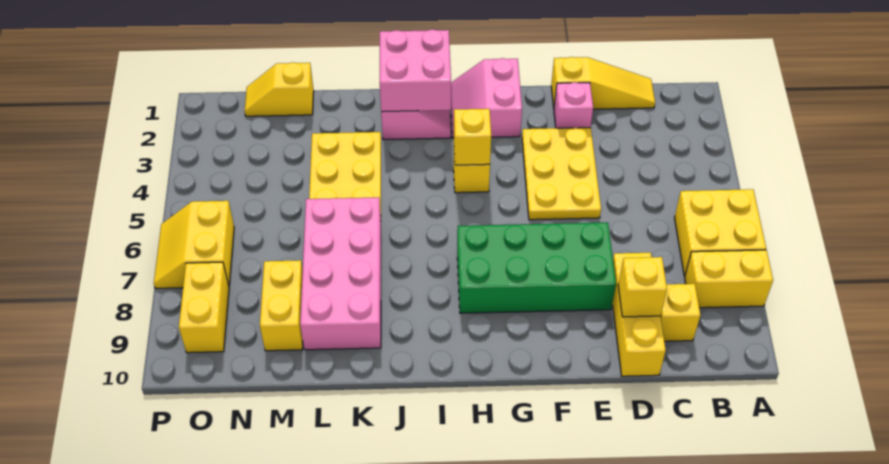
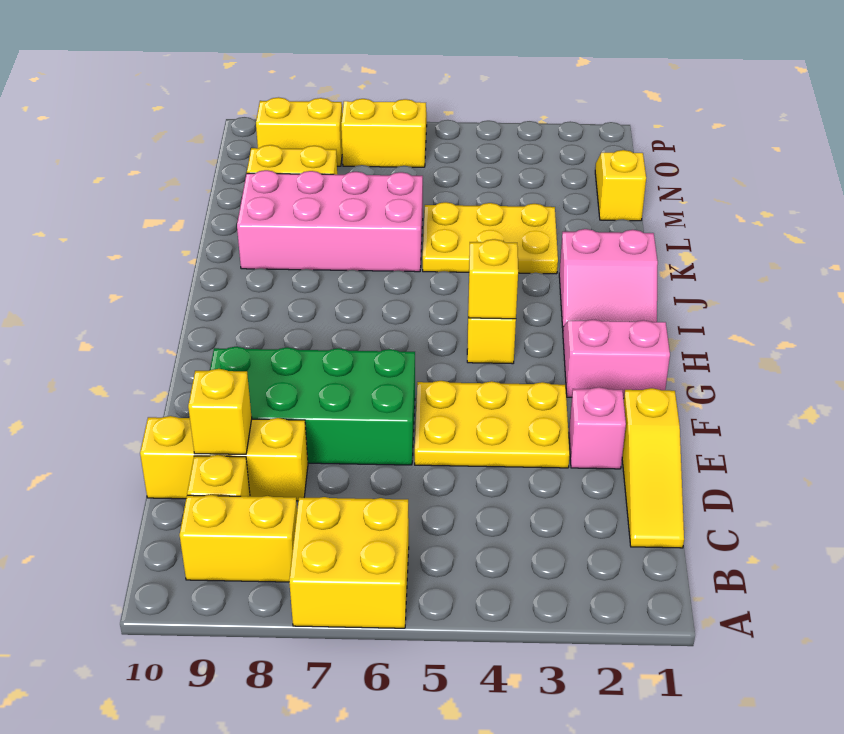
yellow 1x2 brick [685,250,773,308] -> yellow 1x2 brick turned to [180,495,297,582]
green 2x4 brick [457,222,616,313] -> green 2x4 brick turned to [210,347,415,465]
pink 2x2 brick [380,29,451,112] -> none

